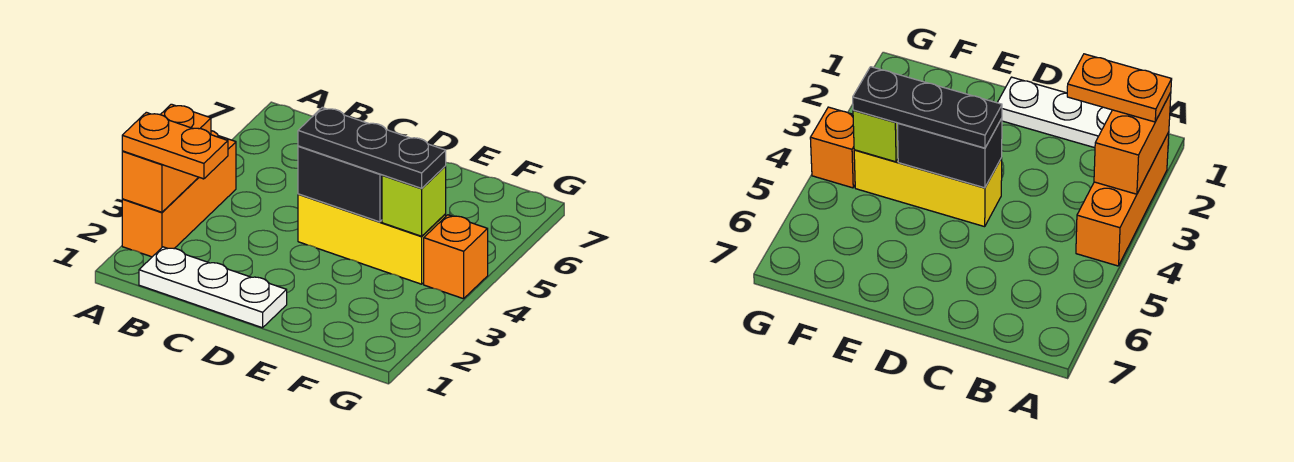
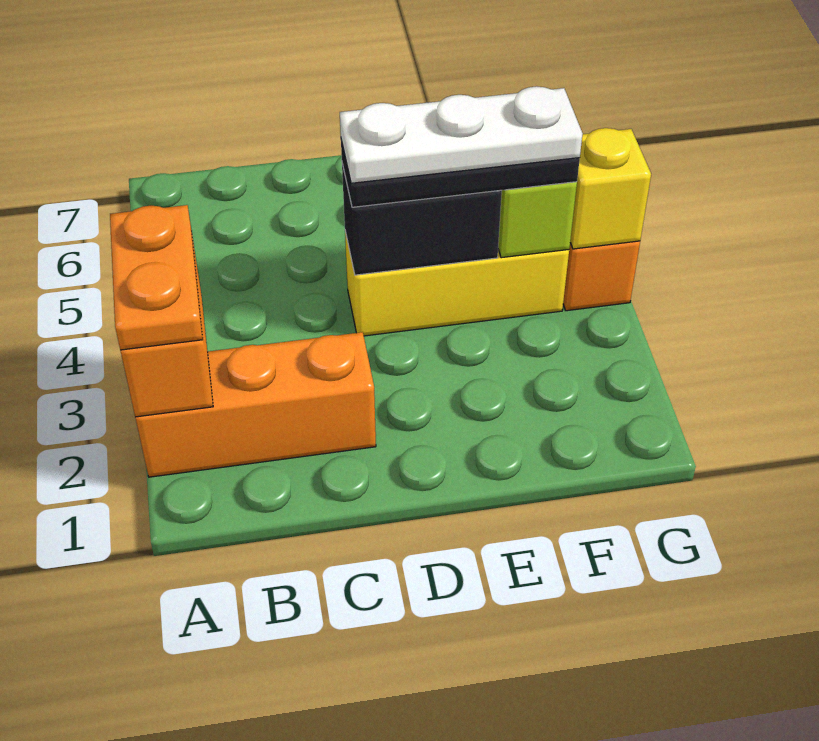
orange 1x3 brick [122,131,236,257] -> orange 1x3 brick turned to [135,332,376,477]
orange 1x2 plate [122,112,228,179] -> orange 1x2 plate turned to [110,205,203,350]
white 1x3 plate [139,247,287,328] -> white 1x3 plate moved to [340,86,582,183]
none -> yellow 1x1 brick [570,128,651,249]

